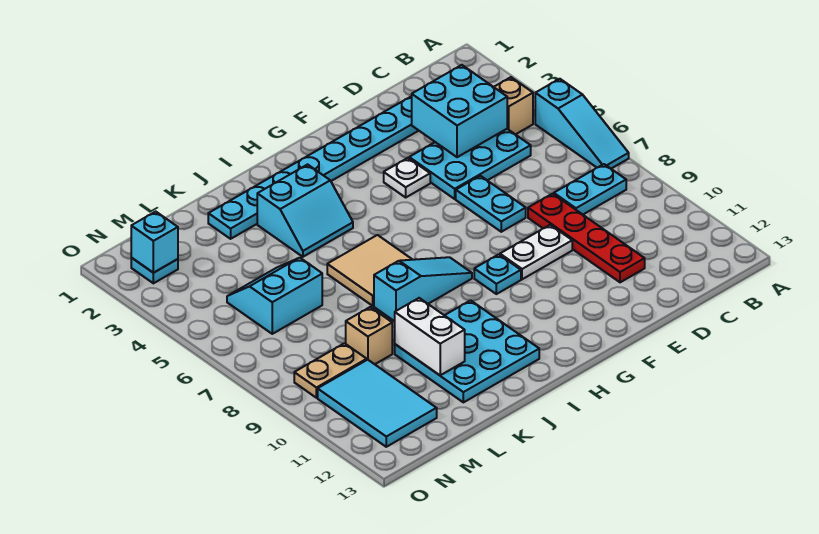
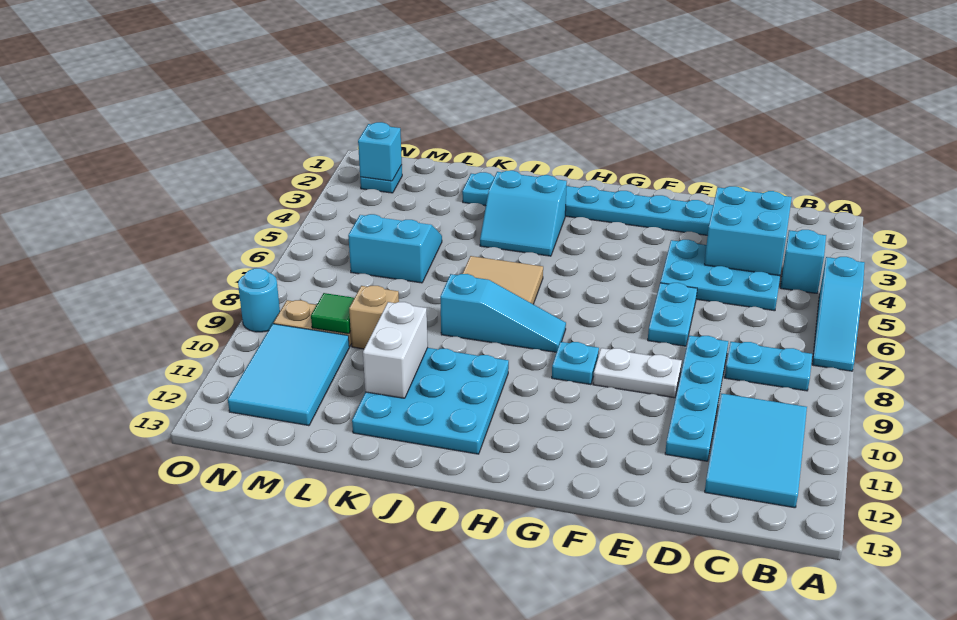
tan 1x1 brick [494,77,533,135] -> cyan 1x1 brick [780,230,826,294]
none -> cyan 2x3 tile [705,394,807,508]
red 1x4 plate [528,194,645,282] -> cyan 1x4 plate [665,335,728,461]
white 1x1 plate [384,158,430,197] -> none
none -> green 1x1 tile [311,293,354,334]
none -> cyan 1x1 round brick [238,268,280,332]

